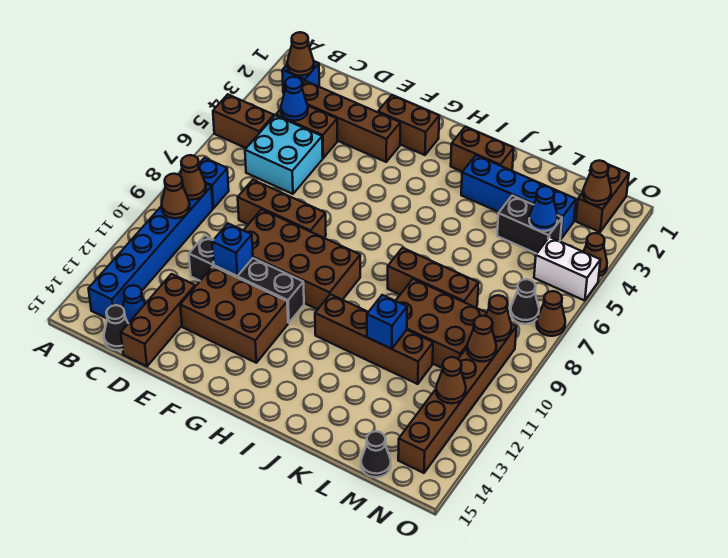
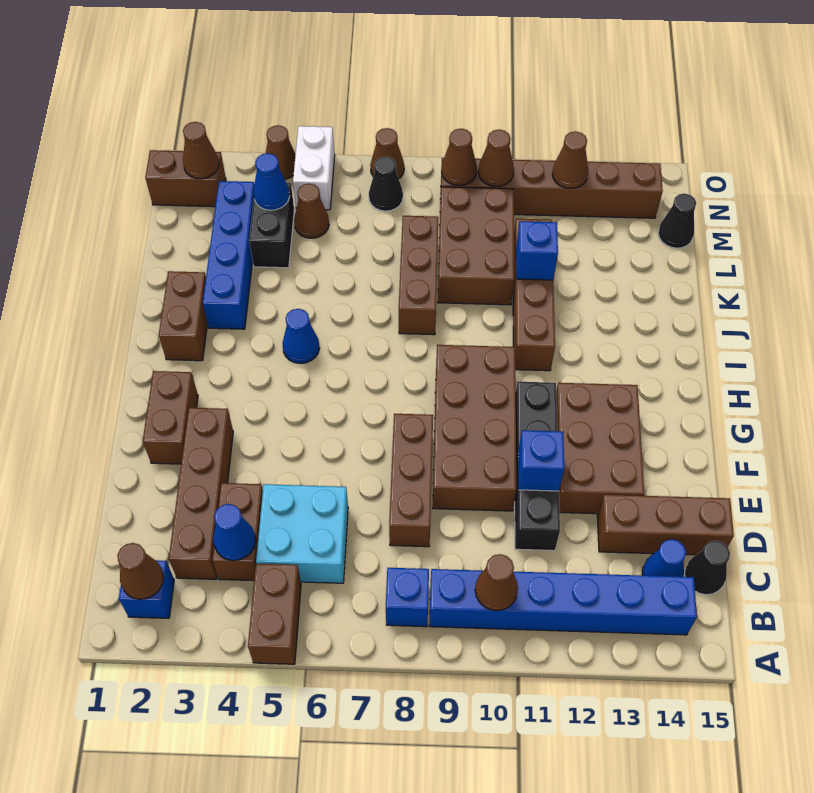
brown 1x1 cone [180,155,206,200] -> brown 1x1 cone moved to [294,184,329,238]
none -> blue 1x1 cone [282,309,320,363]

